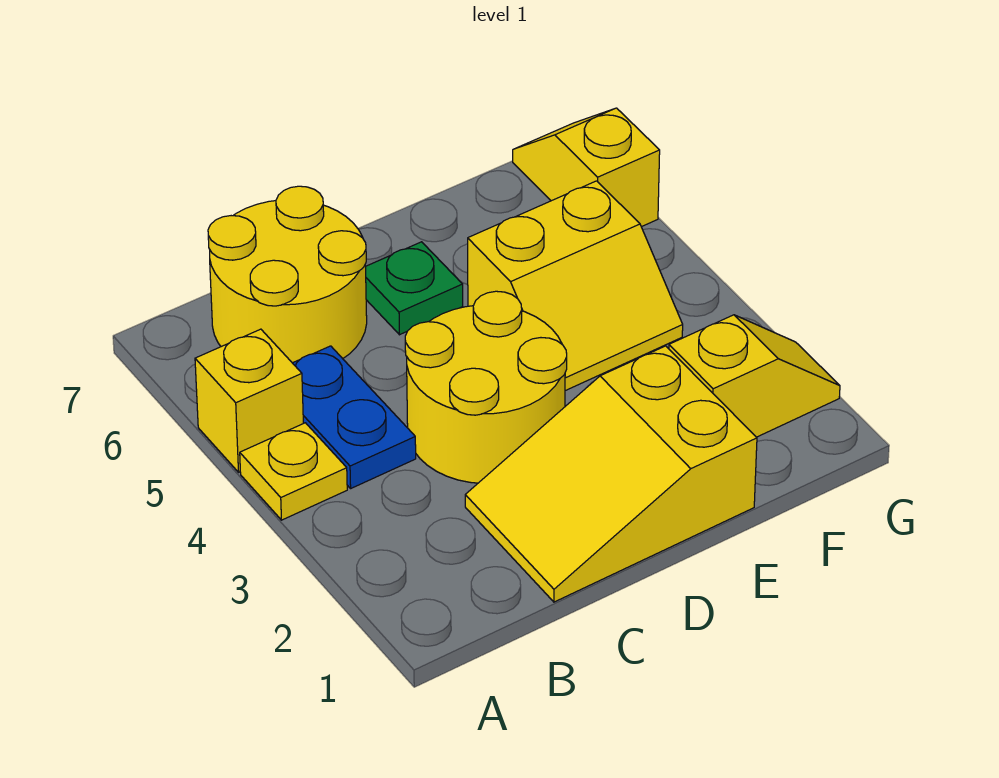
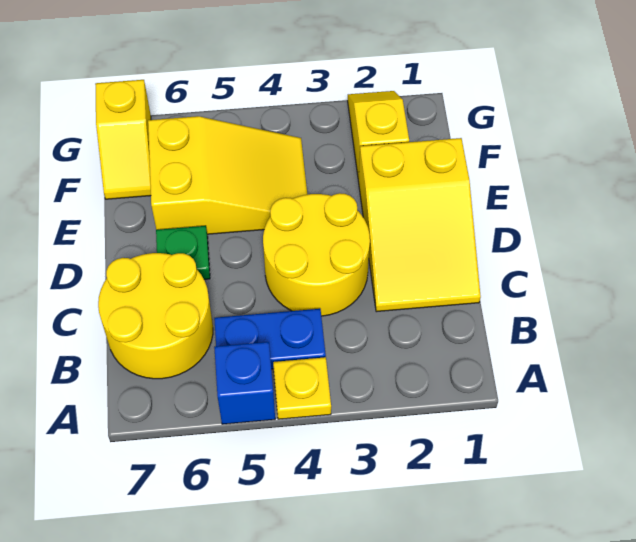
yellow 1x1 brick [195,329,303,472] -> blue 1x1 brick [214,342,275,424]
yellow 2x2 slope [468,181,683,391] -> yellow 2x3 slope [148,116,307,234]
yellow 1x2 slope [513,108,660,227] -> yellow 1x2 slope turned to [95,80,151,199]

